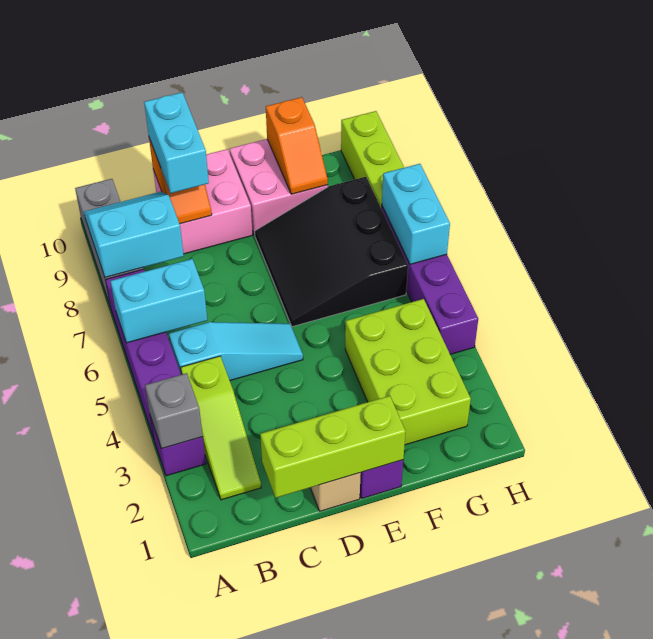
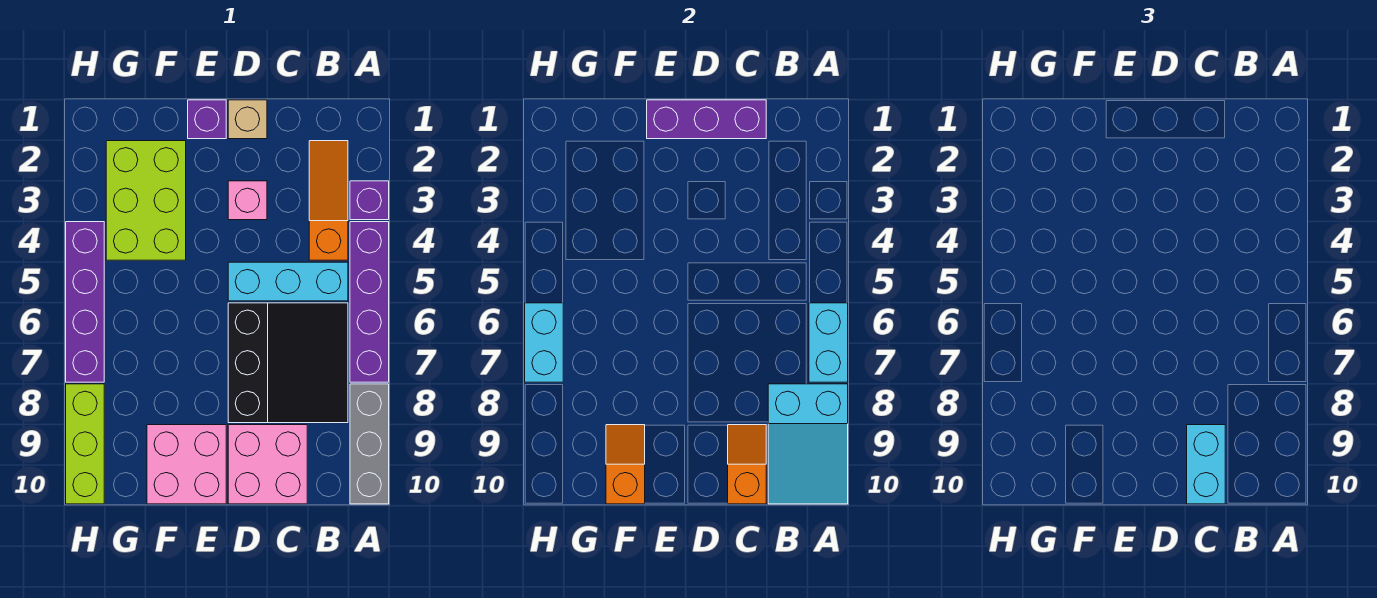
grey 1x1 brick [145,373,203,449] -> none
cyan 1x2 brick [110,259,207,343] -> cyan 1x2 brick turned to [809,303,848,382]
cyan 2x2 slope [84,192,184,277] -> cyan 2x3 slope [768,384,848,504]
lime 1x3 slope [181,356,261,500] -> orange 1x3 slope [309,141,348,260]
cyan 1x3 slope [169,322,303,380] -> cyan 1x3 brick [228,262,348,301]
lime 1x3 brick [260,396,406,498] -> purple 1x3 brick [647,100,766,139]
none -> pink 1x1 brick [228,181,267,220]
black 3x3 slope [255,177,408,327] -> black 3x3 slope moved to [228,303,348,423]

